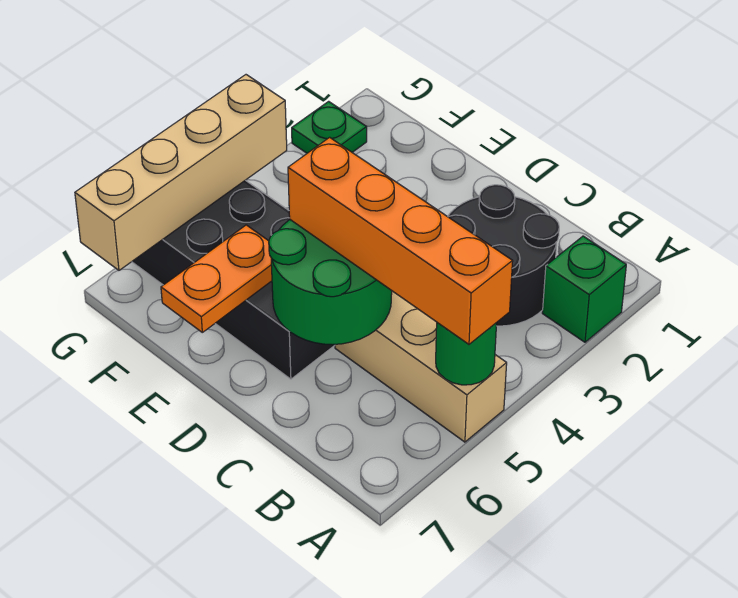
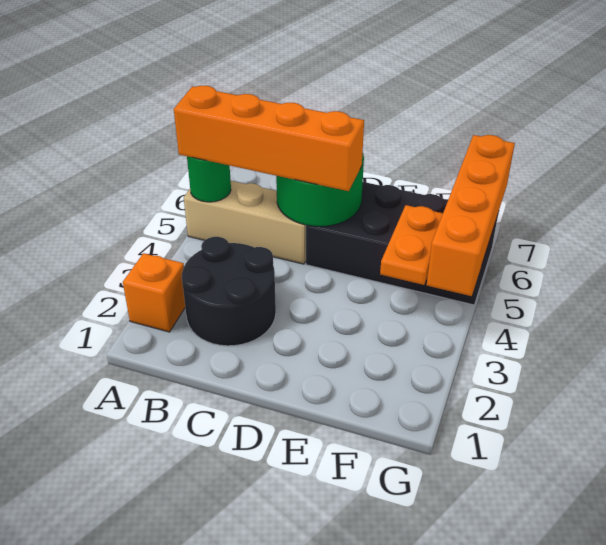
green 1x1 brick [542,236,626,342] -> orange 1x1 brick [123,253,185,332]
orange 1x2 plate [161,225,272,332] -> orange 1x2 plate moved to [380,205,443,285]
green 1x1 plate [292,101,367,153] -> none
tan 1x4 brick [75,75,287,270] -> orange 1x4 brick [427,135,515,296]

